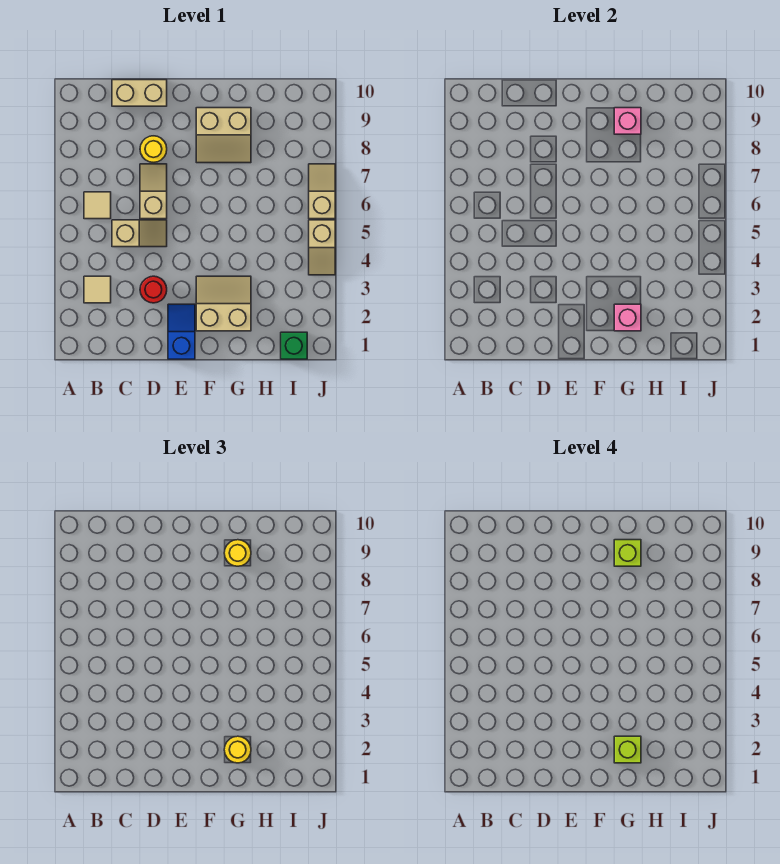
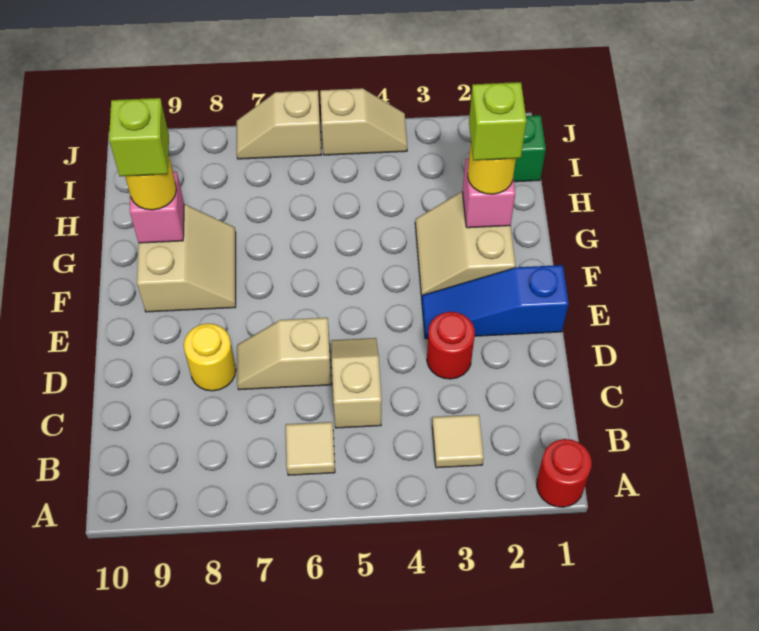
none -> red 1x1 round brick [537,439,592,507]
tan 1x2 brick [112,80,167,106] -> none
blue 1x2 slope [168,304,195,359] -> blue 1x3 slope [422,265,569,339]

